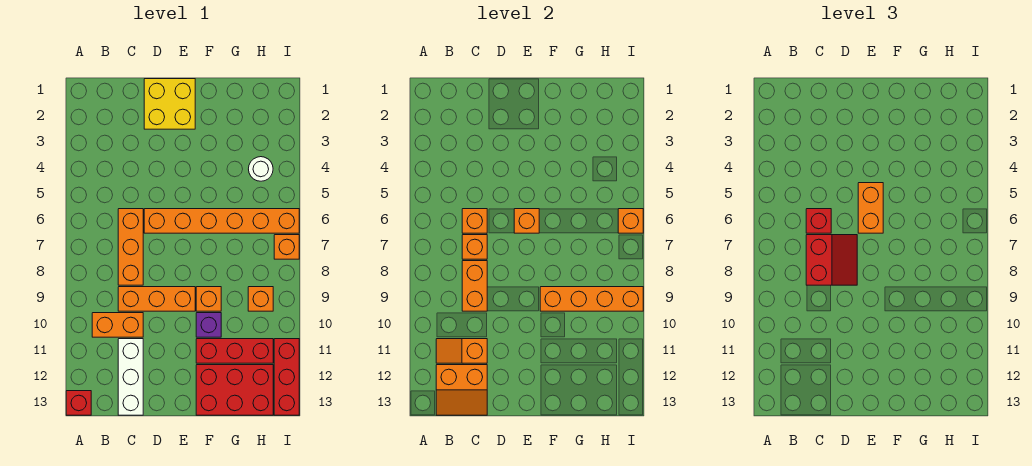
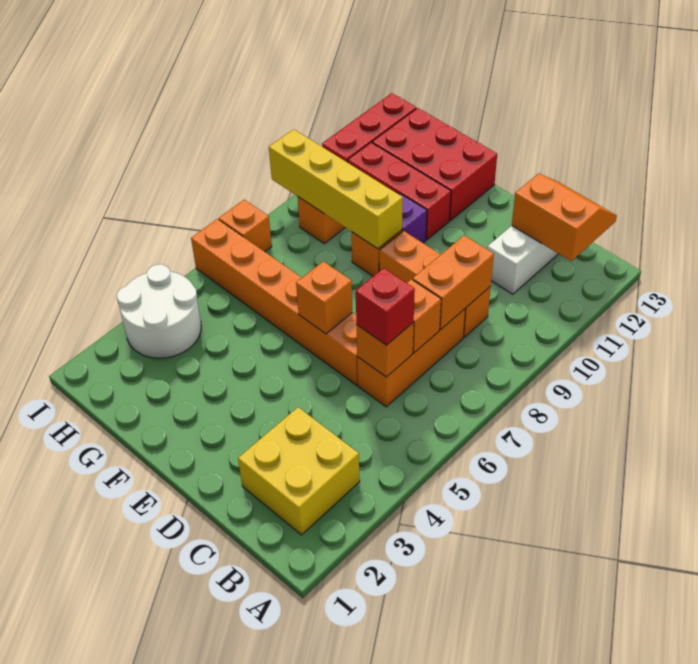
red 1x1 brick [66,391,91,415] -> none
orange 1x2 brick [92,313,143,337] -> none
orange 1x2 slope [436,339,487,363] -> none
red 2x2 slope [806,235,857,285] -> none
yellow 2x2 brick [144,79,195,129] -> yellow 2x2 brick moved to [238,407,360,535]
orange 1x2 brick [858,183,883,233] -> none
orange 1x4 brick [540,287,643,311] -> yellow 1x4 brick [269,129,403,249]
white 1x1 round brick [249,157,273,181] -> white 2x2 round brick [117,264,201,358]
orange 1x1 brick [618,209,643,233] -> none

